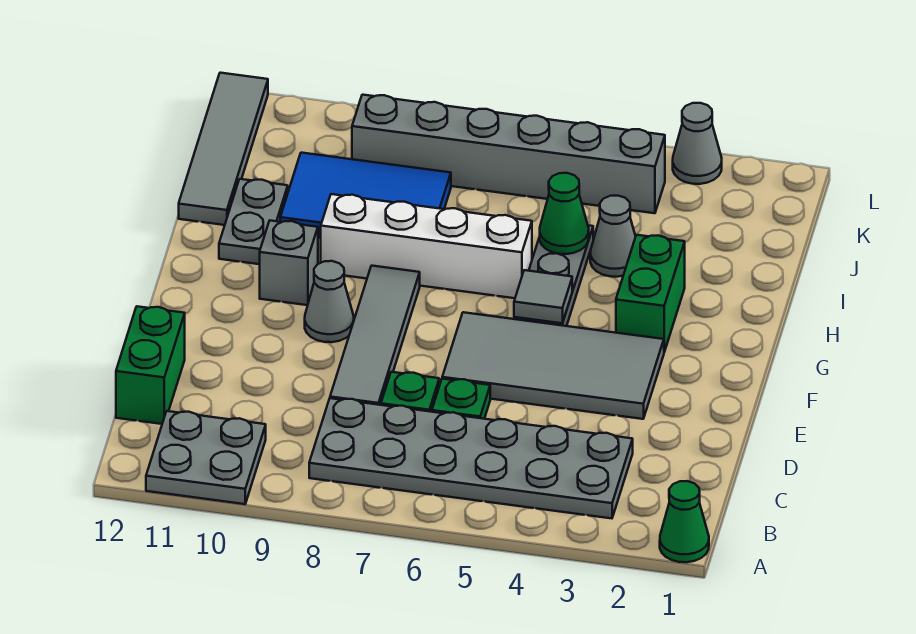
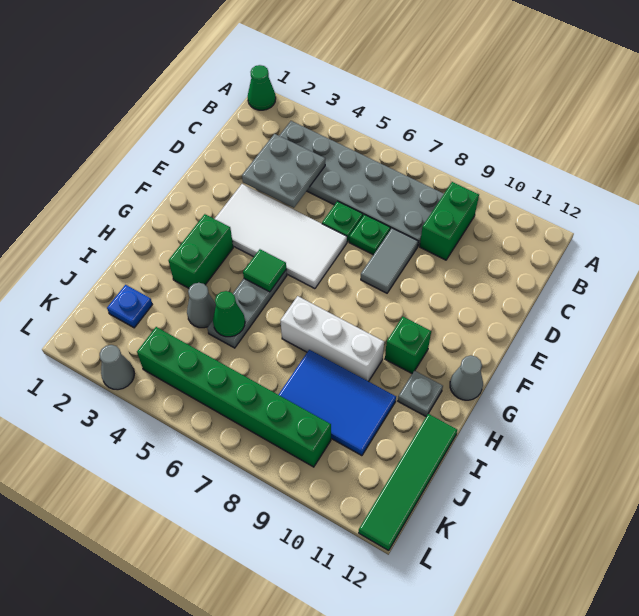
grey 2x2 plate [146,411,266,504] -> grey 2x2 plate moved to [242,134,325,208]
green 1x2 brick [116,306,185,424] -> green 1x2 brick moved to [420,182,479,260]
grey 1x4 tile [330,266,420,405] -> grey 1x2 tile [361,228,418,293]
grey 2x4 tile [442,312,664,419] -> white 2x4 tile [215,184,347,289]
grey 1x1 cone [305,261,354,342] -> grey 1x1 cone moved to [450,356,483,400]
grey 1x1 tile [514,270,572,323] -> green 1x1 tile [243,249,286,292]
grey 1x1 brick [260,221,318,305] -> green 1x1 brick [385,317,431,373]
white 1x4 brick [321,194,532,298] -> white 1x3 brick [280,296,384,382]
grey 1x2 plate [219,179,288,264] -> grey 1x1 plate [398,371,443,416]
grey 1x4 tile [179,73,268,225] -> green 1x4 tile [359,414,457,551]
none -> blue 1x1 plate [107,285,152,328]
grey 1x6 brick [352,95,665,213] -> green 1x6 brick [137,327,331,467]

